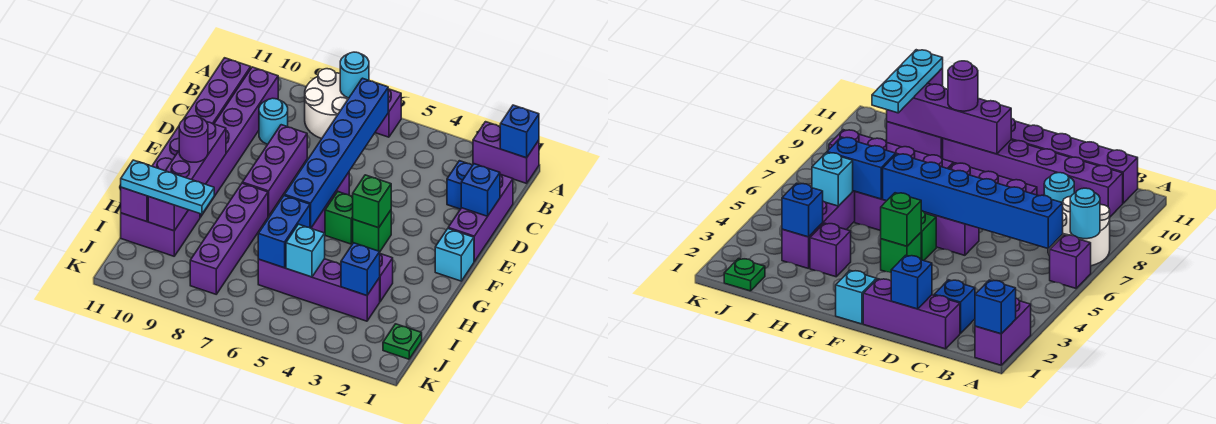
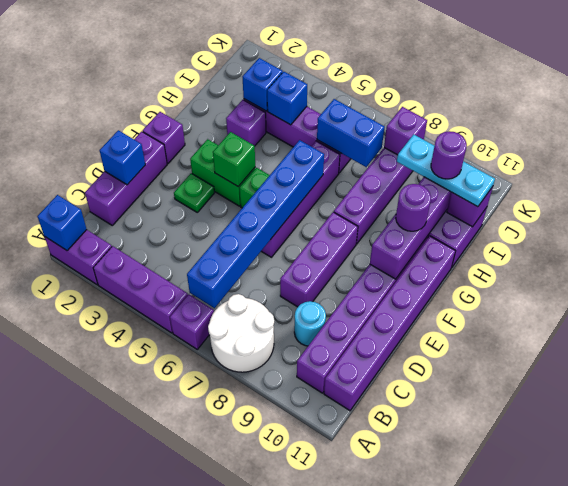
none -> purple 1x3 brick [93,246,188,333]
cyan 1x1 round brick [340,52,369,98] -> none
blue 1x1 brick [447,161,472,209] -> blue 1x1 brick moved to [267,72,307,125]
cyan 1x1 brick [435,229,474,281] -> purple 1x1 brick [143,112,185,164]
green 1x1 brick [353,210,391,252] -> green 1x2 brick [190,139,255,206]
blue 1x2 brick [258,196,310,268] -> blue 1x2 brick turned to [317,99,384,167]
cyan 1x1 brick [286,224,325,277] -> none
none -> purple 1x1 round brick [431,131,467,179]
green 1x1 plate [383,324,422,359] -> green 1x1 plate moved to [174,173,214,212]
none -> purple 1x1 brick [384,107,427,155]

